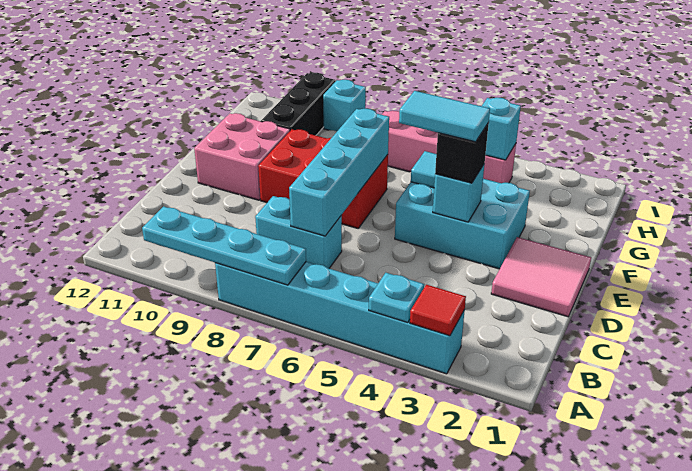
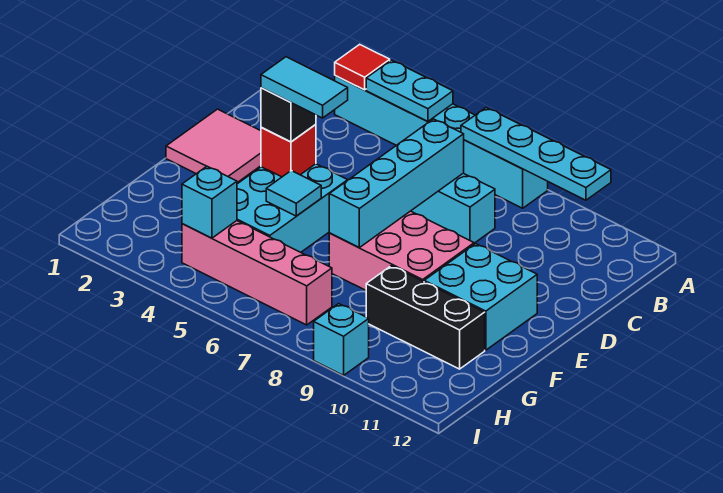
cyan 1x1 plate [369,273,424,322] -> cyan 1x2 plate [366,60,453,122]
cyan 2x3 brick [395,179,530,269] -> cyan 2x3 brick turned to [237,164,347,252]
cyan 1x1 brick [433,165,484,222] -> red 1x1 brick [261,124,316,177]
red 2x3 brick [258,129,388,228] -> pink 2x3 brick [329,211,474,290]
pink 2x2 brick [194,113,290,200] -> cyan 2x2 brick [424,244,537,350]
black 1x3 brick [261,72,335,135] -> black 1x3 brick turned to [366,266,485,369]

